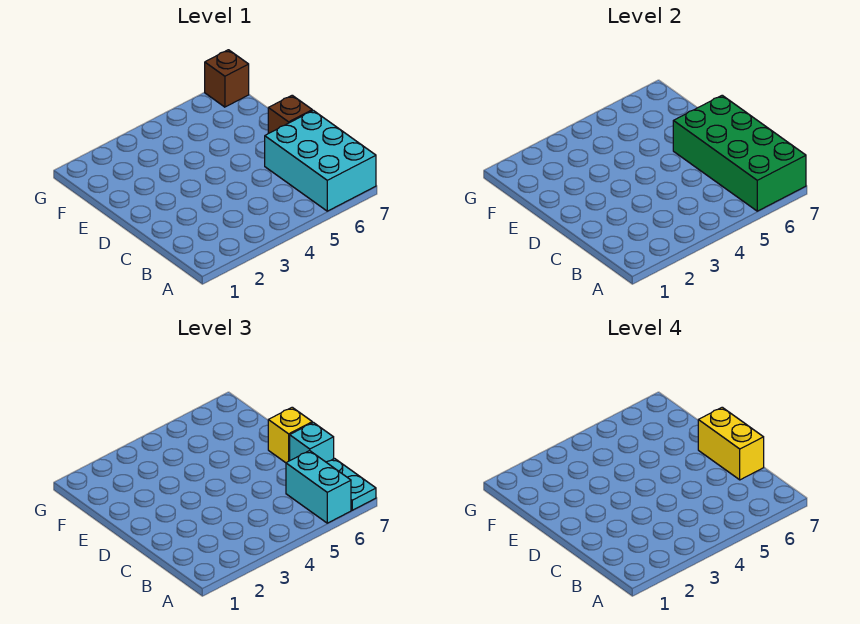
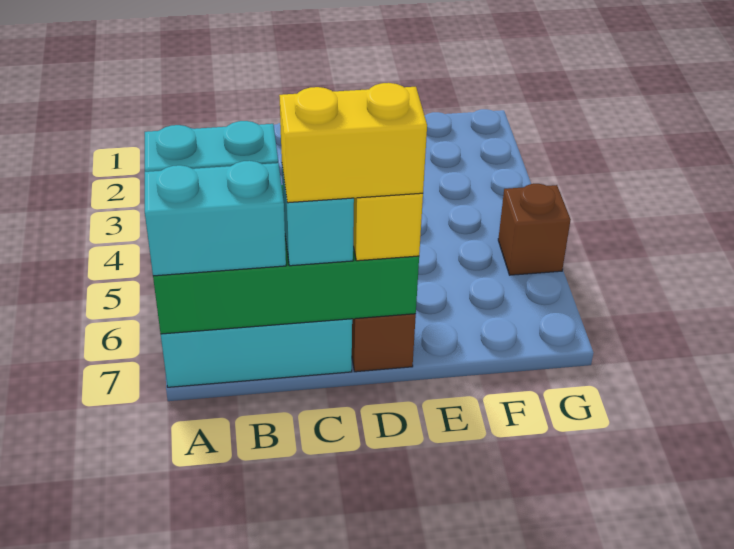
cyan 1x2 plate [326,459,376,510] -> cyan 1x2 brick [145,161,286,276]
brown 1x1 brick [205,50,249,107] -> brown 1x1 brick moved to [498,184,571,275]

